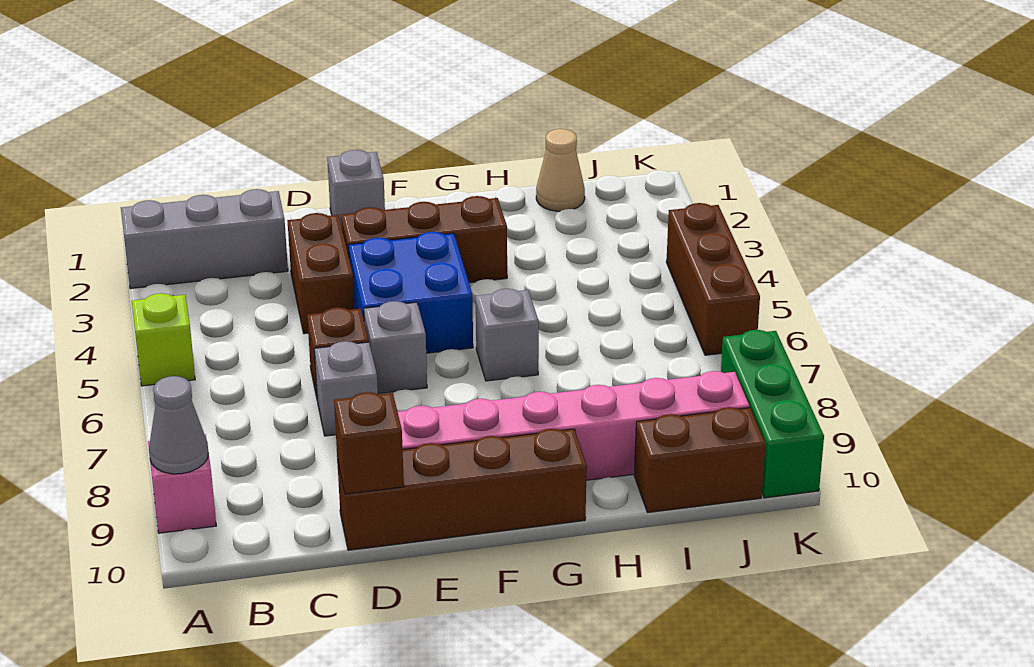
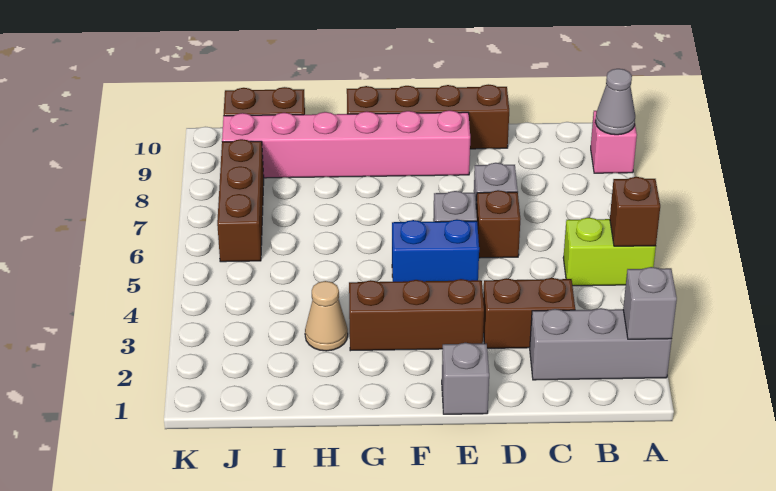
lime 1x1 brick [132,293,195,386] -> lime 1x2 brick [563,218,656,286]
brown 1x2 brick [287,213,355,334] -> brown 1x2 brick turned to [483,278,575,348]
brown 1x1 brick [334,392,404,494] -> brown 1x1 brick moved to [610,177,660,246]
blue 2x2 brick [348,232,473,353] -> blue 1x2 brick [392,219,479,282]
grey 1x1 brick [476,289,539,381] -> grey 1x1 brick moved to [623,267,677,339]
tan 1x1 cone [536,129,585,211] -> tan 1x1 cone moved to [305,281,348,351]
brown 1x3 brick [666,203,760,355] -> brown 1x3 brick moved to [217,139,264,262]
green 1x3 brick [721,330,824,498] -> none

